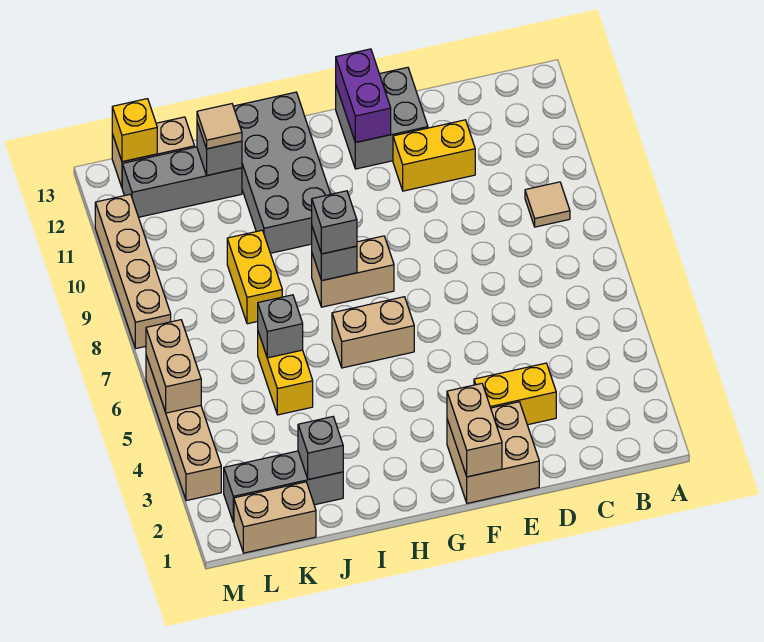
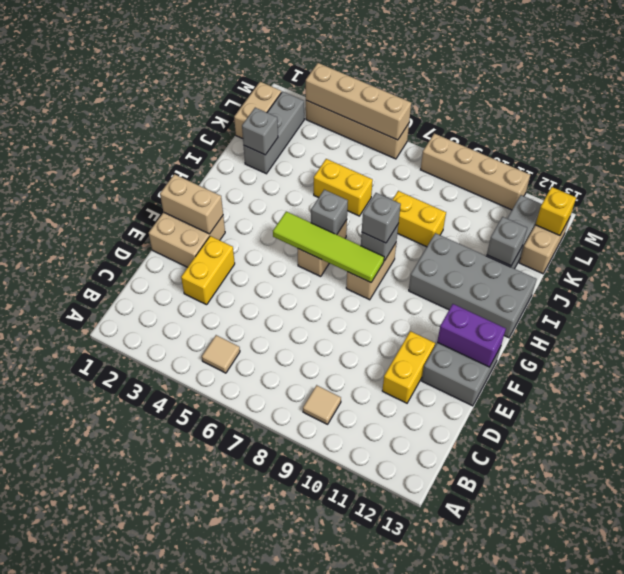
none -> lime 1x4 tile [273,211,384,283]
grey 1x1 brick [258,295,303,358] -> grey 1x1 brick moved to [311,190,348,235]
tan 1x1 tile [197,104,242,149] -> tan 1x1 tile moved to [202,335,240,373]
tan 1x2 brick [146,320,201,413] -> tan 1x4 brick [306,63,411,140]

